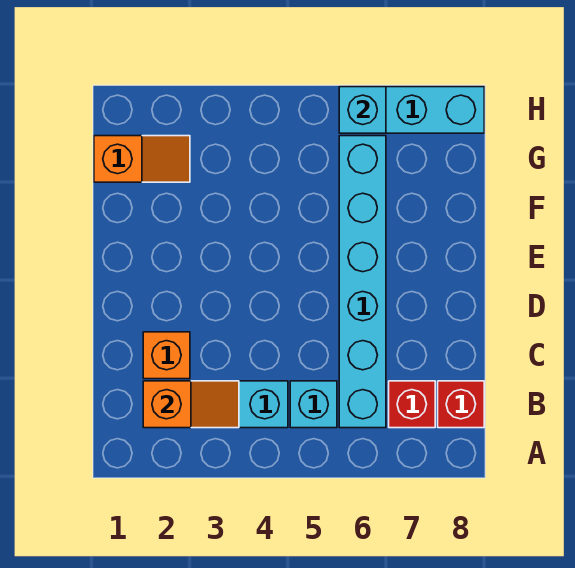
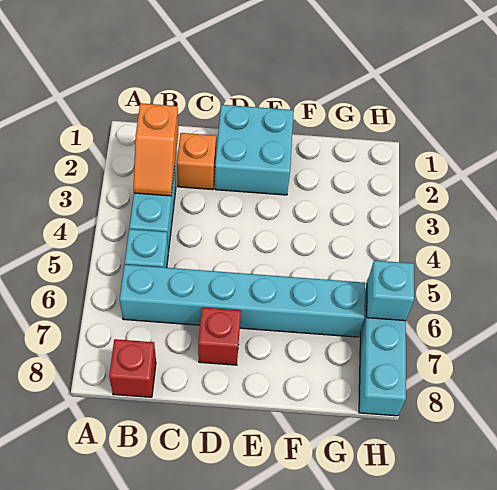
red 1x1 brick [389,381,435,428] -> red 1x1 brick moved to [198,307,241,365]
none -> cyan 2x2 brick [215,105,294,195]
orange 1x2 slope [94,136,190,182] -> none

